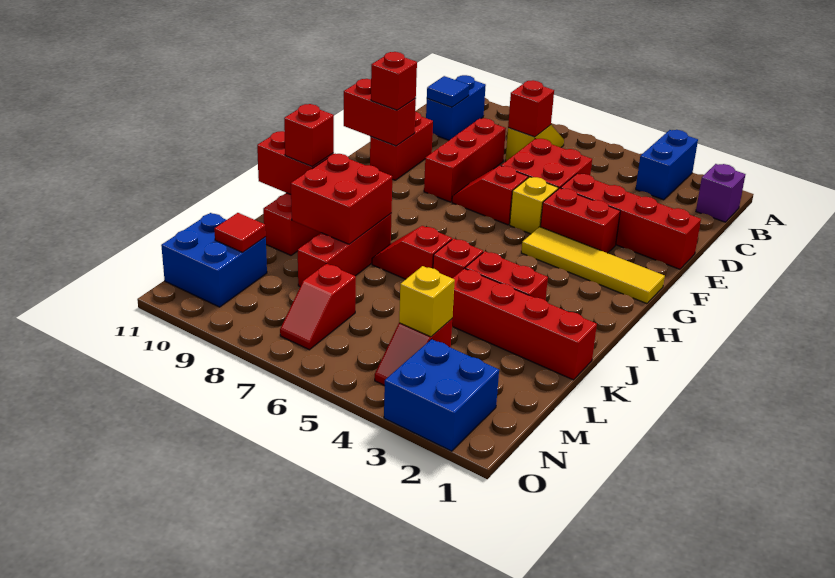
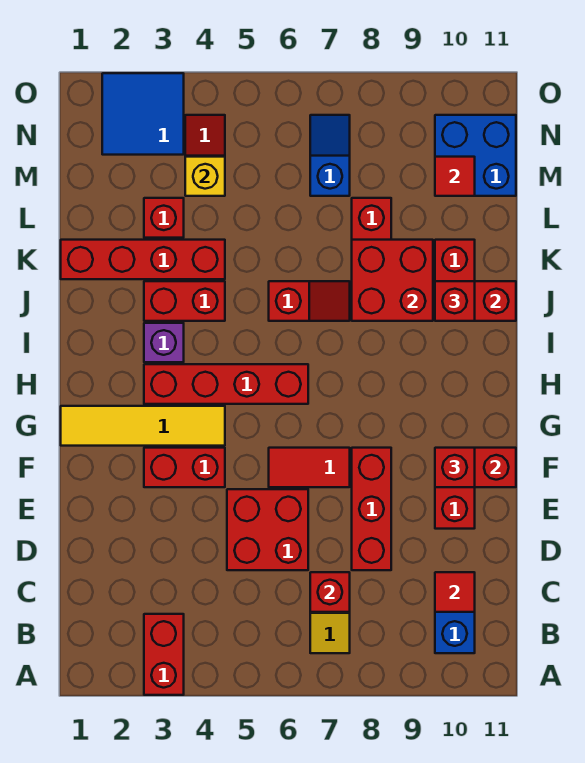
blue 1x2 brick [636,130,698,200] -> red 1x2 brick [144,614,184,695]
purple 1x1 brick [696,164,745,222] -> purple 1x1 brick moved to [144,323,184,362]
blue 1x1 tile [427,76,469,107] -> red 1x1 tile [435,572,475,612]
red 1x4 brick [561,174,701,269] -> red 1x4 brick moved to [144,364,308,404]
yellow 1x1 brick [510,177,558,234] -> none
red 1x2 slope [452,166,528,225] -> red 1x2 tile [269,448,350,487]
red 1x1 brick [433,239,483,278] -> red 1x1 brick moved to [144,198,184,238]
red 1x2 slope [280,264,356,350] -> blue 1x2 slope [310,115,350,196]
blue 2x2 brick [384,339,499,451] -> blue 2x2 tile [102,73,184,155]

